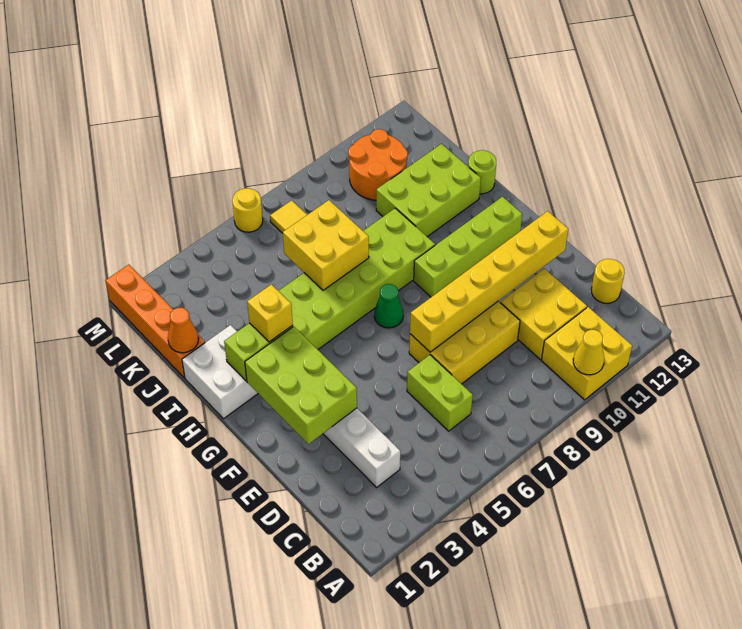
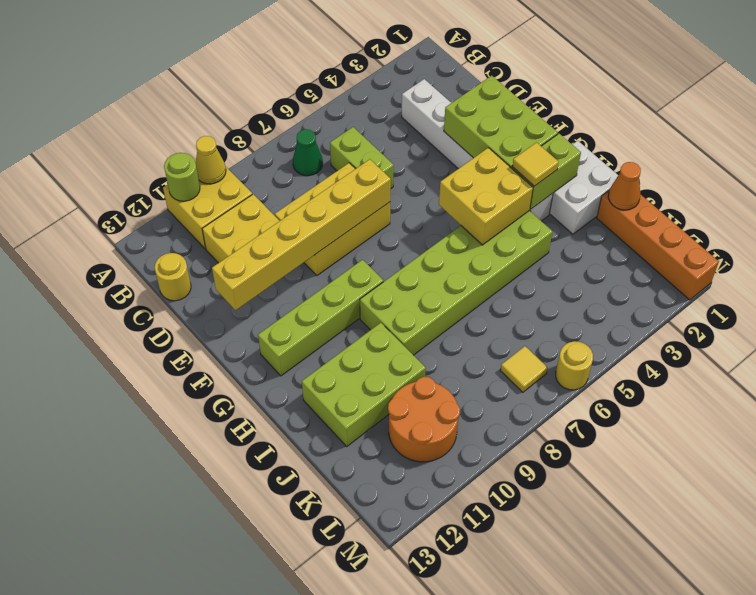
green 1x1 cone [374,284,403,328] -> green 1x1 cone moved to [293,129,323,176]
yellow 1x1 brick [247,284,293,342] -> yellow 1x1 tile [512,143,559,186]
yellow 2x2 brick [283,200,369,290] -> yellow 2x2 brick moved to [439,148,533,245]
lime 1x1 round brick [468,150,496,194] -> lime 1x1 round brick moved to [164,153,200,201]

